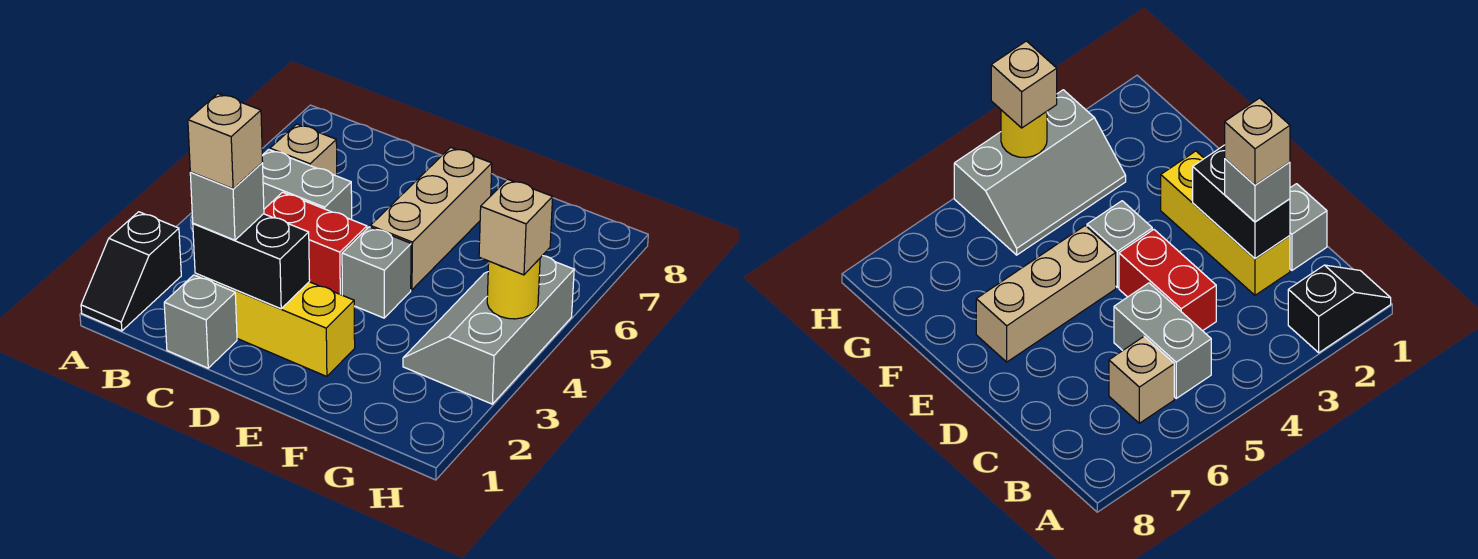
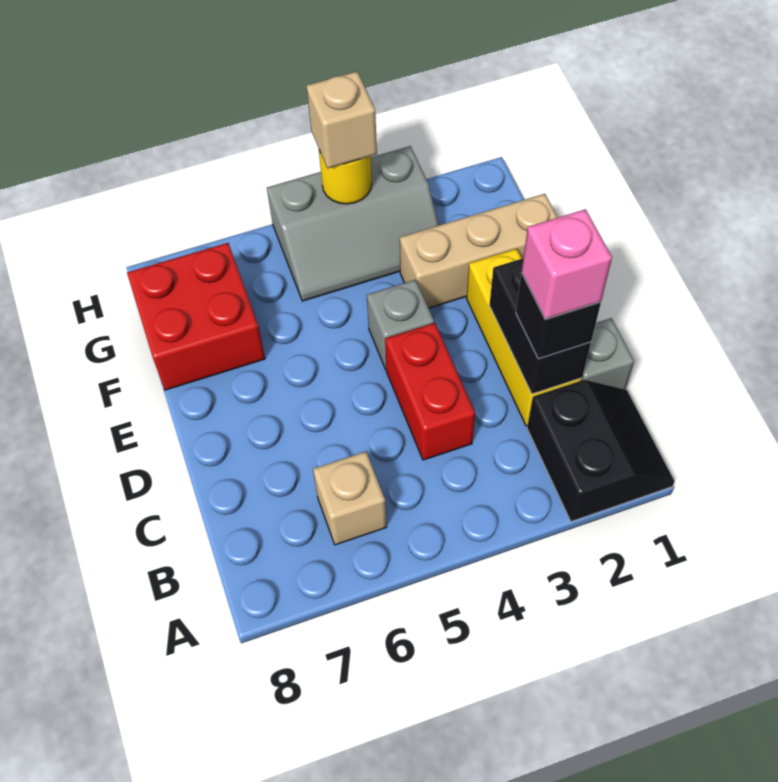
black 1x2 slope [81,212,181,331] -> black 2x2 slope [527,380,675,522]
grey 1x2 brick [262,150,352,220] -> none
grey 1x1 brick [190,163,264,240] -> black 1x1 brick [516,273,601,359]
tan 1x1 brick [188,94,263,189] -> pink 1x1 brick [522,209,612,319]
tan 1x3 brick [370,147,492,290] -> tan 1x3 brick moved to [400,194,558,308]
none -> red 2x2 brick [127,243,265,390]

